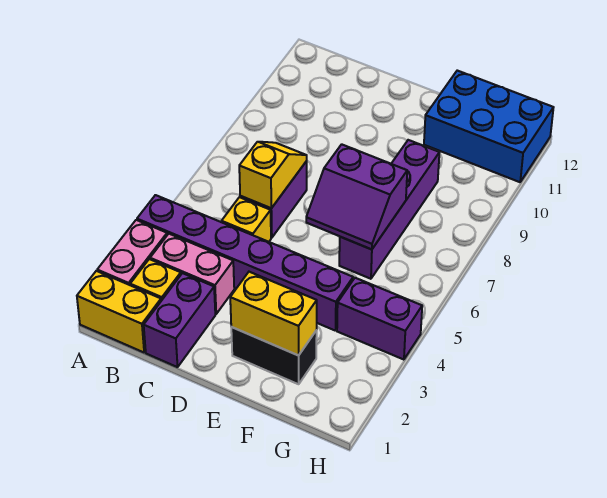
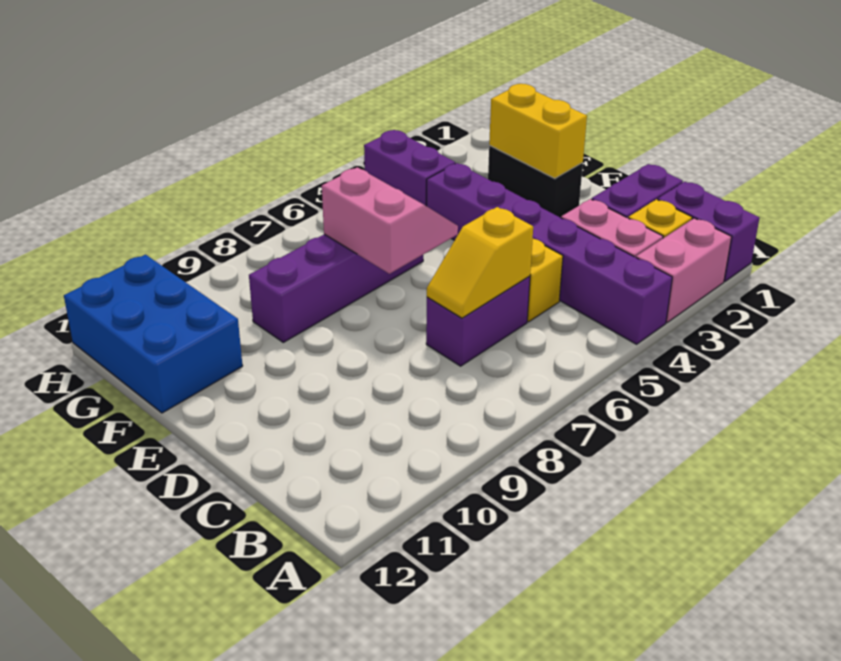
yellow 1x2 brick [77,271,161,352] -> purple 1x2 brick [658,182,759,281]
purple 2x2 slope [306,144,407,249] -> pink 2x2 slope [322,167,458,274]

